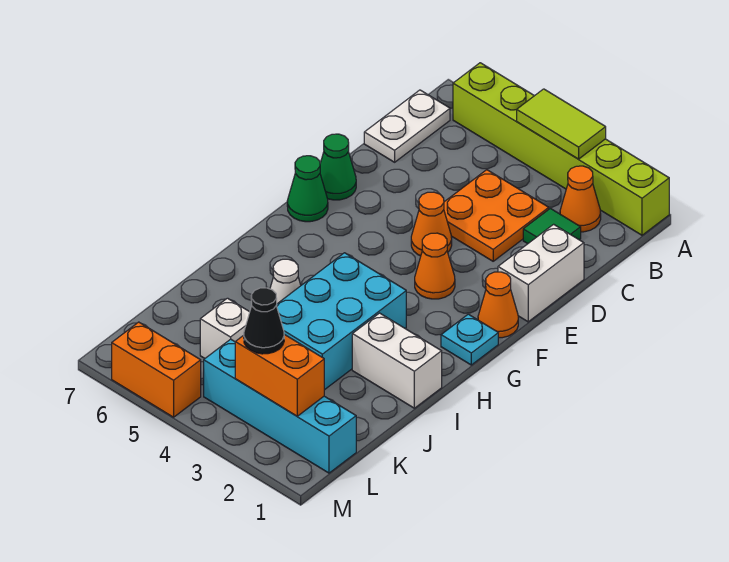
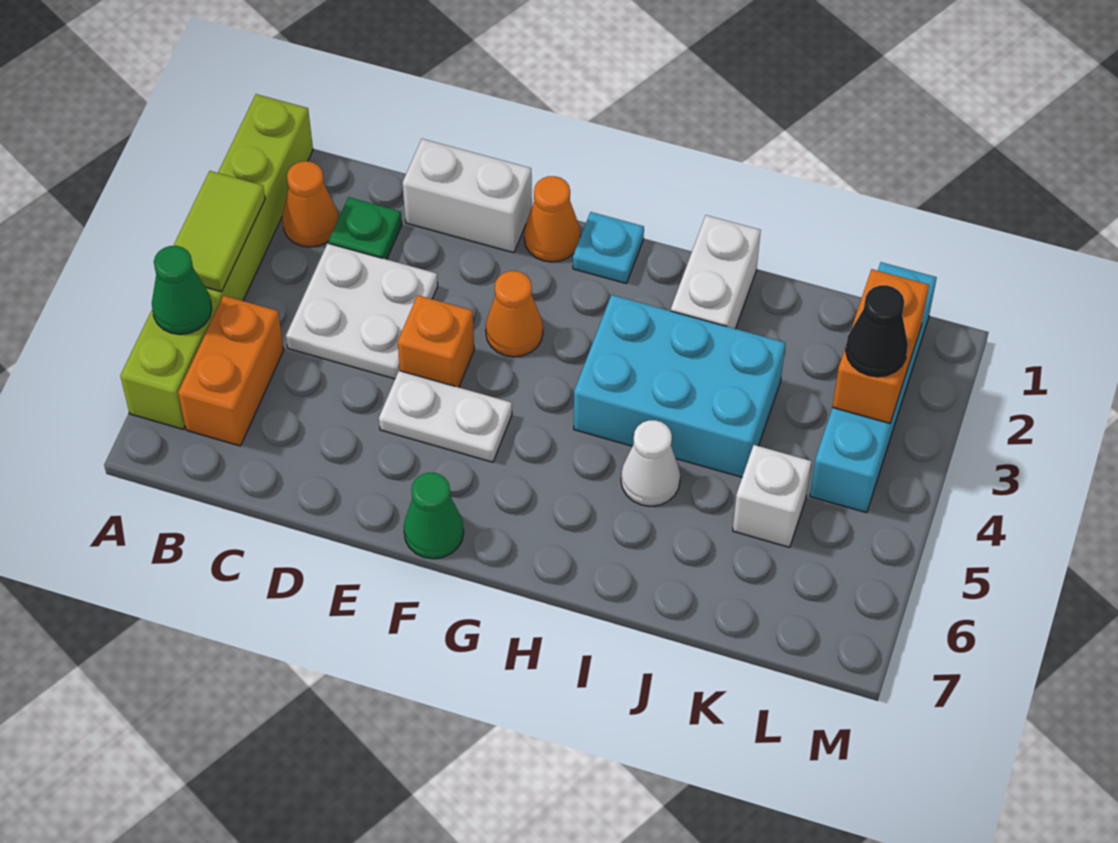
white 1x2 plate [364,90,450,162] -> white 1x2 plate moved to [379,371,512,462]
green 1x1 tile [523,208,581,244] -> green 1x1 plate [329,197,402,259]
orange 2x2 plate [444,170,549,261] -> white 2x2 plate [286,243,438,379]
orange 1x1 cone [411,192,452,256] -> orange 1x1 brick [398,295,474,387]
green 1x1 cone [320,134,356,200] -> green 1x1 cone moved to [152,246,212,334]
orange 1x2 brick [112,322,201,417] -> orange 1x2 brick moved to [178,296,284,446]

